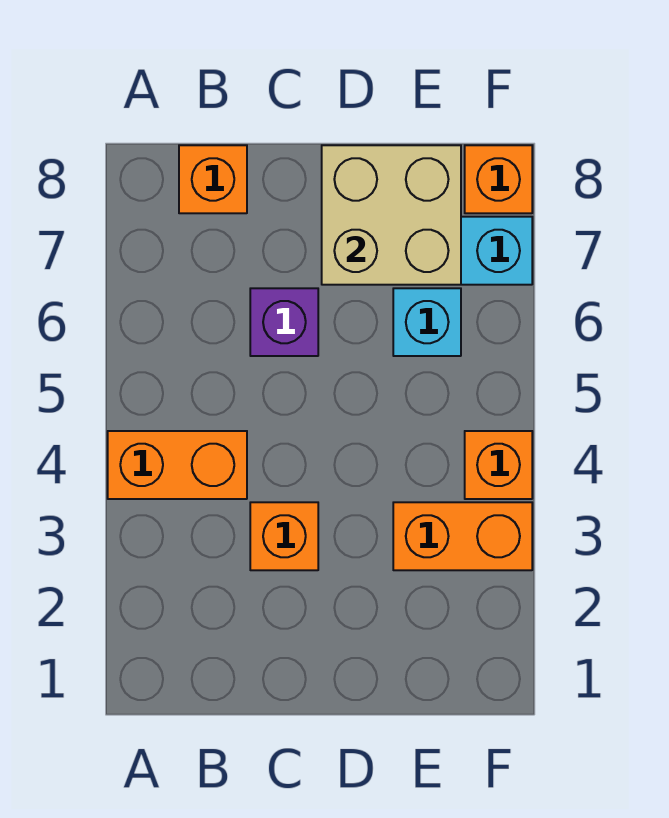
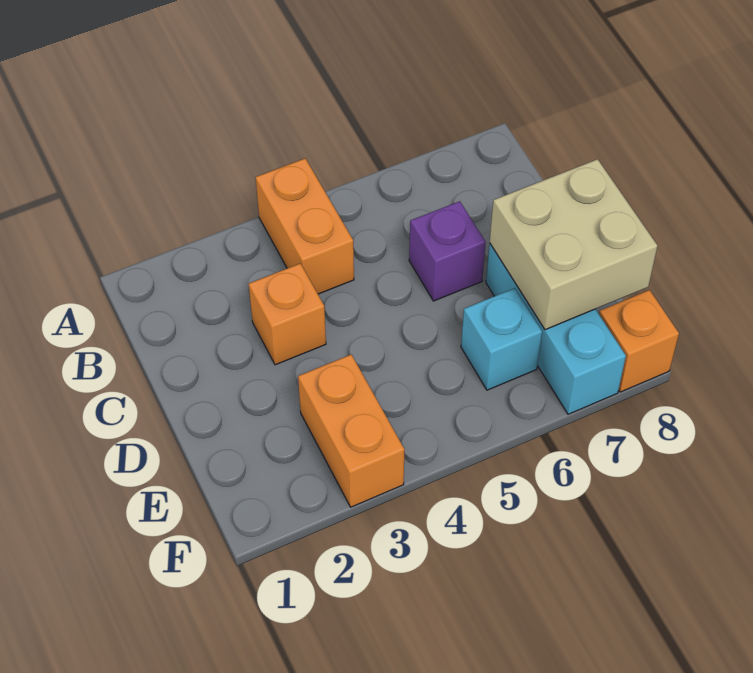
orange 1x1 brick [179,145,247,213] -> none
orange 1x1 brick [465,431,532,499] -> none

